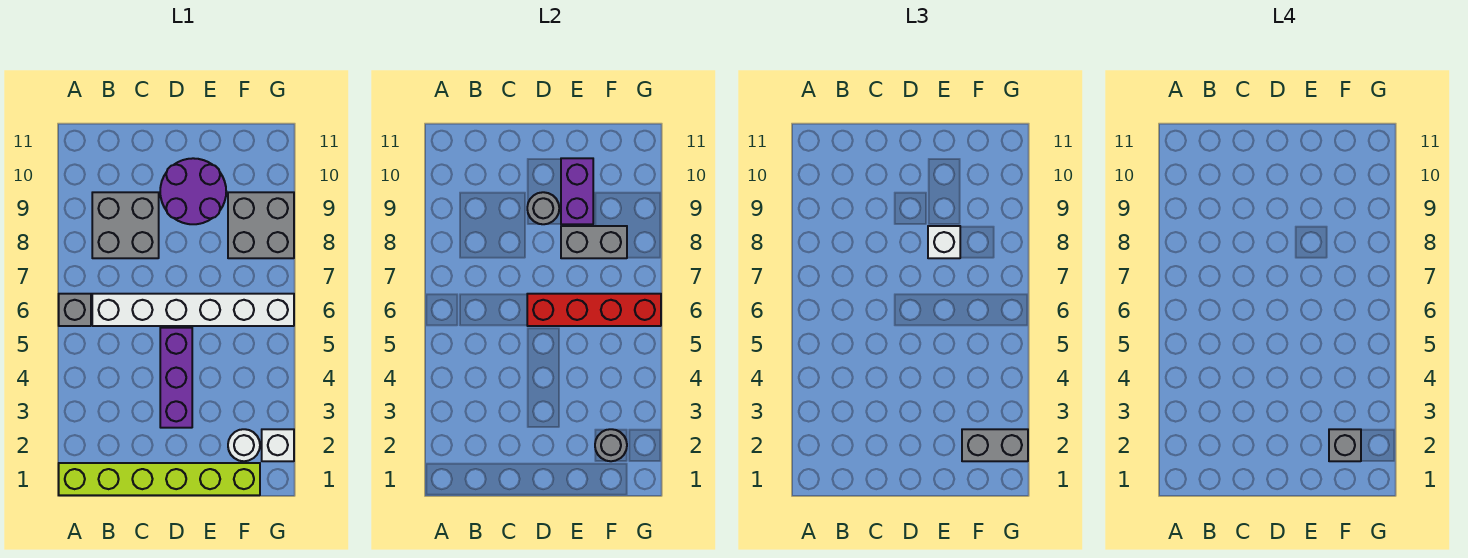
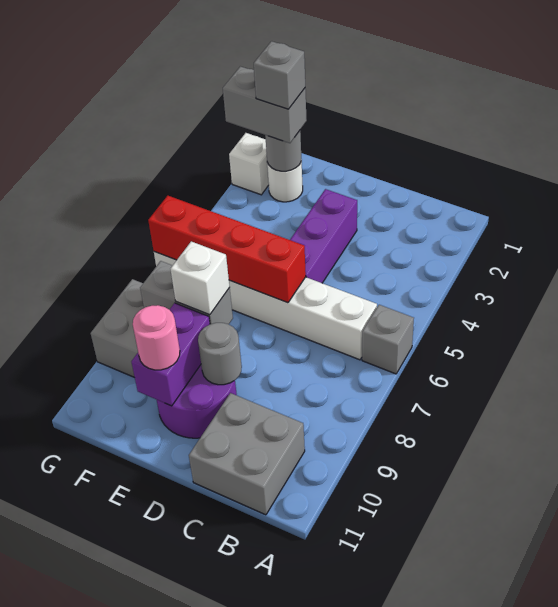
lime 1x6 brick [59,463,260,495] -> none
grey 2x2 brick [92,192,159,258] -> grey 2x2 brick moved to [189,393,305,515]
none -> pink 1x1 round brick [133,305,180,370]

